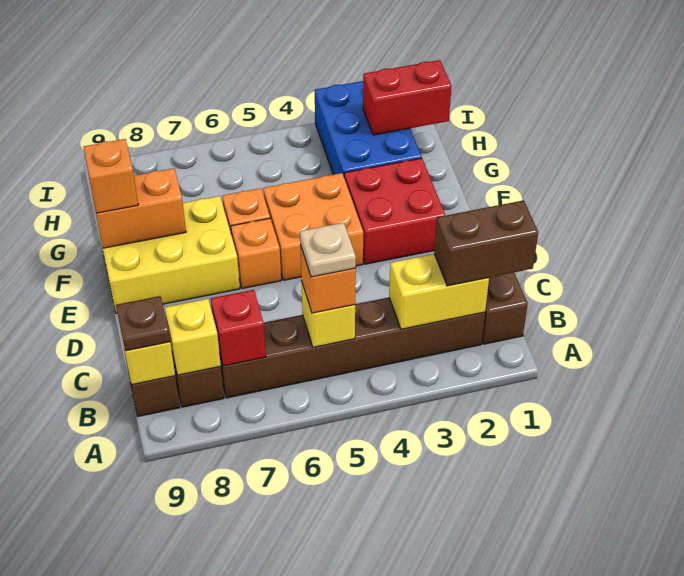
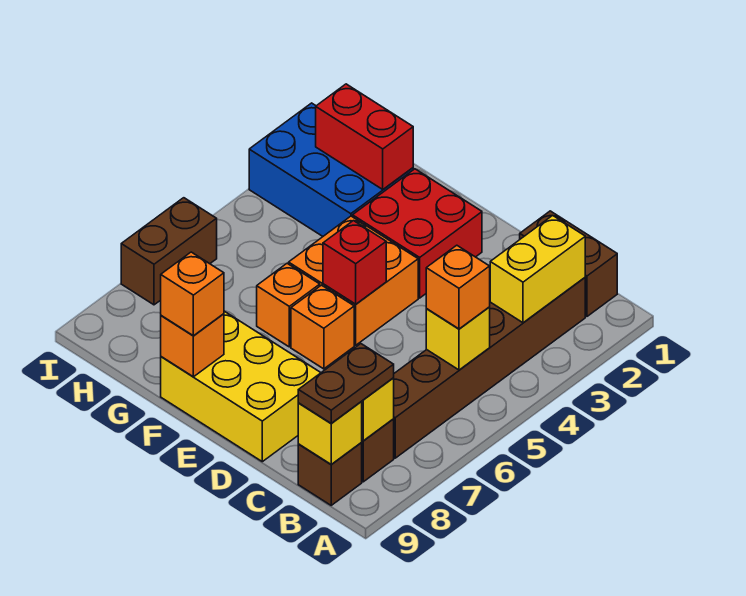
brown 1x2 brick [434,200,538,286] -> brown 1x2 brick moved to [121,198,217,305]
tan 1x1 plate [300,223,356,277] -> none
red 1x1 brick [211,290,266,366] -> red 1x1 brick moved to [323,221,386,304]
brown 1x1 plate [116,296,170,351] -> brown 1x2 plate [298,344,394,423]
yellow 2x3 brick [99,196,240,313] -> yellow 2x3 brick turned to [161,311,321,462]
orange 1x2 brick [92,168,186,248] -> orange 1x1 brick [161,314,224,377]
red 1x2 brick [363,60,452,135] -> red 1x2 brick turned to [316,84,413,189]

